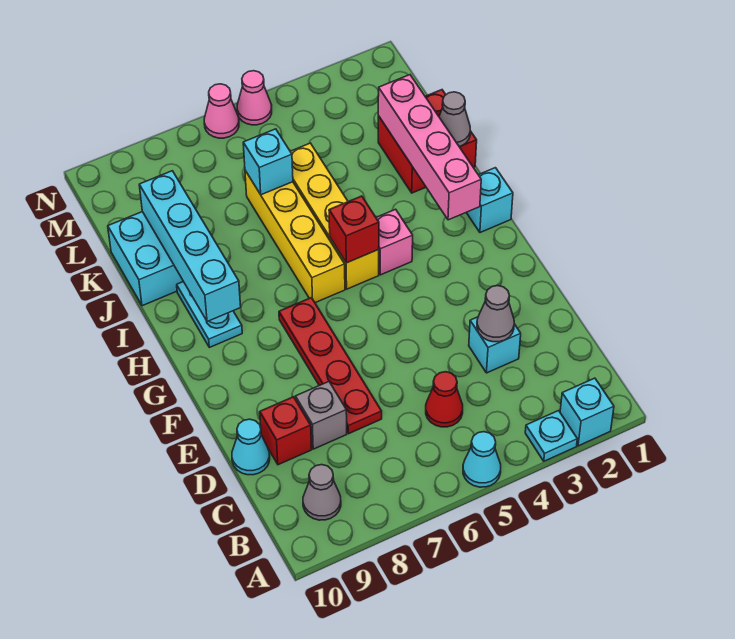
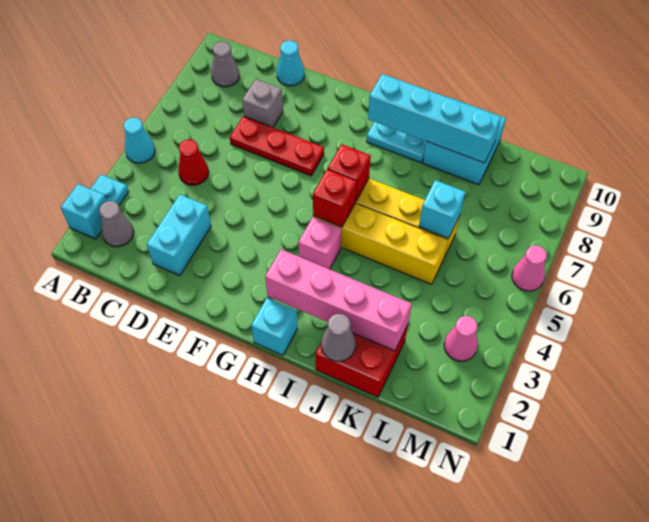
cyan 1x1 brick [469,317,521,373] -> cyan 1x2 brick [147,194,211,276]
grey 1x1 cone [477,286,514,342] -> grey 1x1 cone moved to [99,201,134,247]
red 1x4 plate [279,298,382,434] -> red 1x3 plate [230,116,324,176]
red 1x1 brick [260,397,312,465] -> red 1x1 brick moved to [328,144,371,201]
pink 1x1 cone [237,71,272,125] -> pink 1x1 cone moved to [444,316,478,361]

